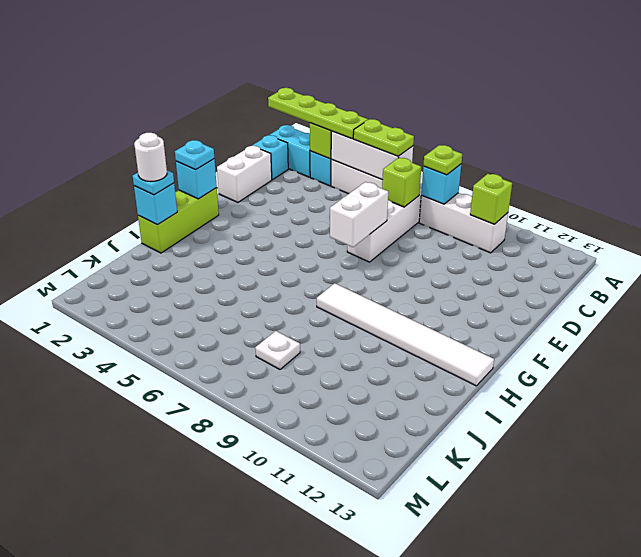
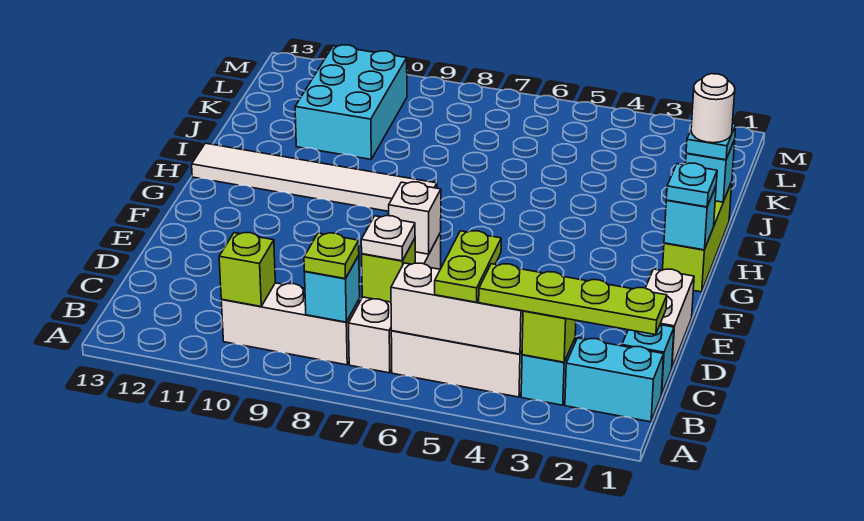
lime 1x2 plate [353,119,414,156] -> lime 1x2 plate turned to [435,231,501,302]
white 1x2 brick [330,182,388,247] -> white 1x1 brick [389,182,441,254]
none -> cyan 2x3 brick [295,45,407,159]
white 1x1 plate [255,331,300,369] -> white 1x1 plate moved to [361,216,415,261]

